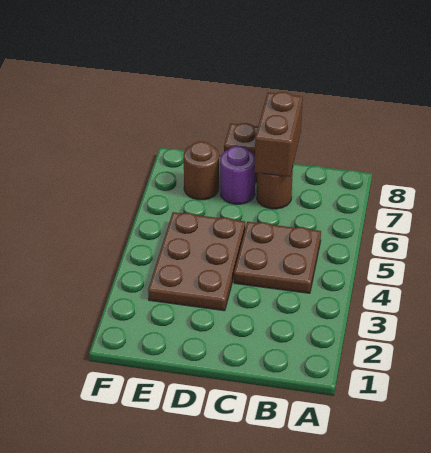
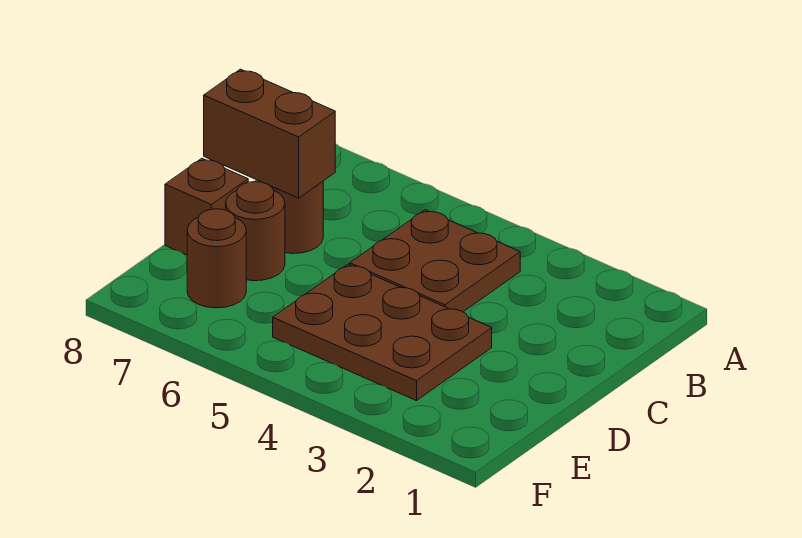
purple 1x1 round brick [220,146,255,204] -> brown 1x1 round brick [226,182,285,281]

